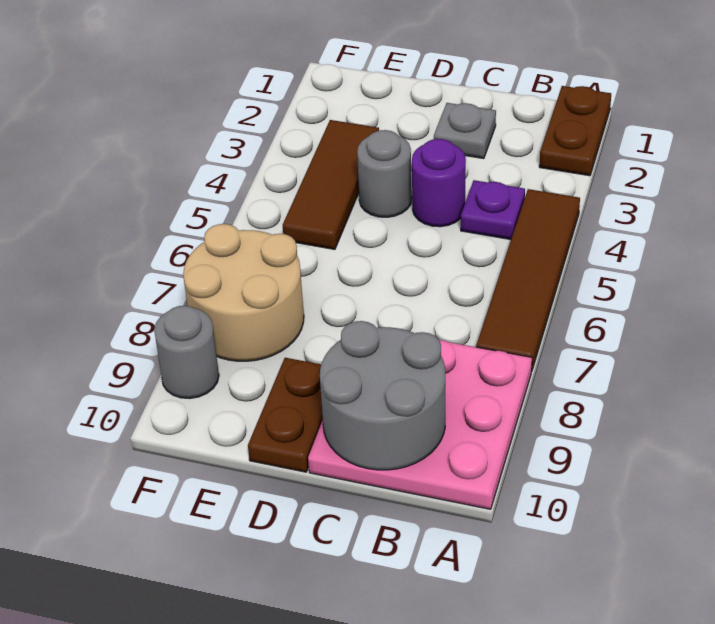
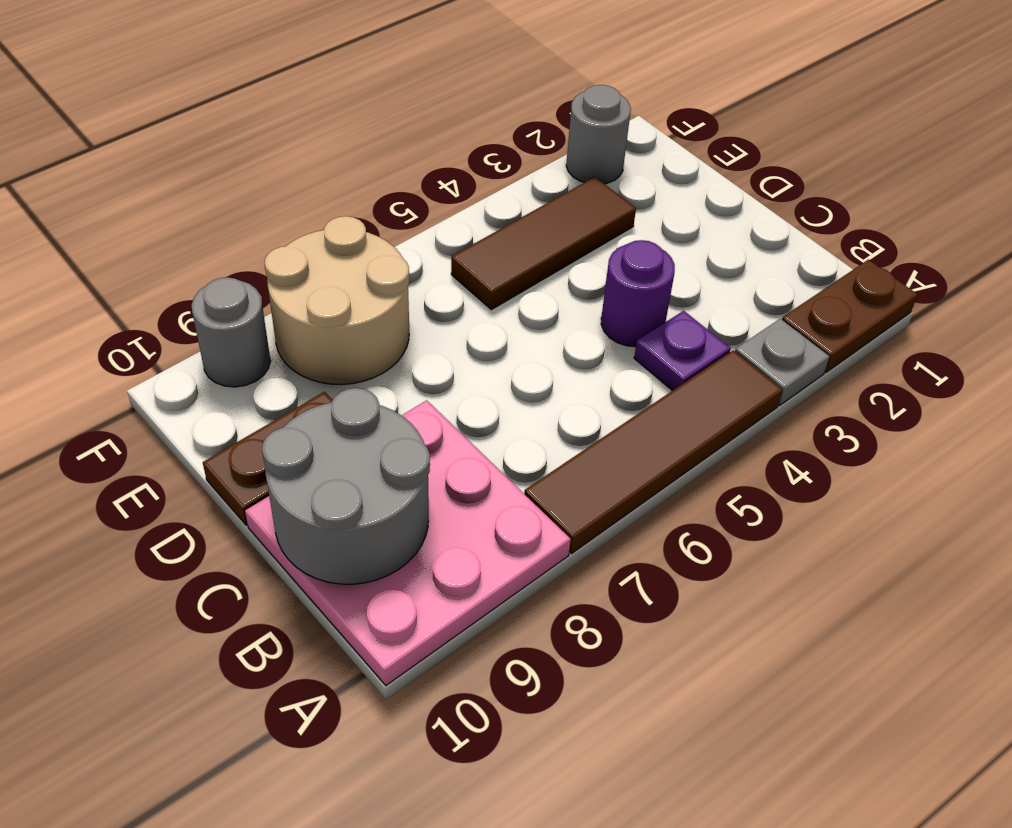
grey 1x1 plate [434,103,496,159] -> grey 1x1 plate moved to [735,319,830,405]
grey 1x1 round brick [357,130,412,217] -> grey 1x1 round brick moved to [566,85,631,184]

